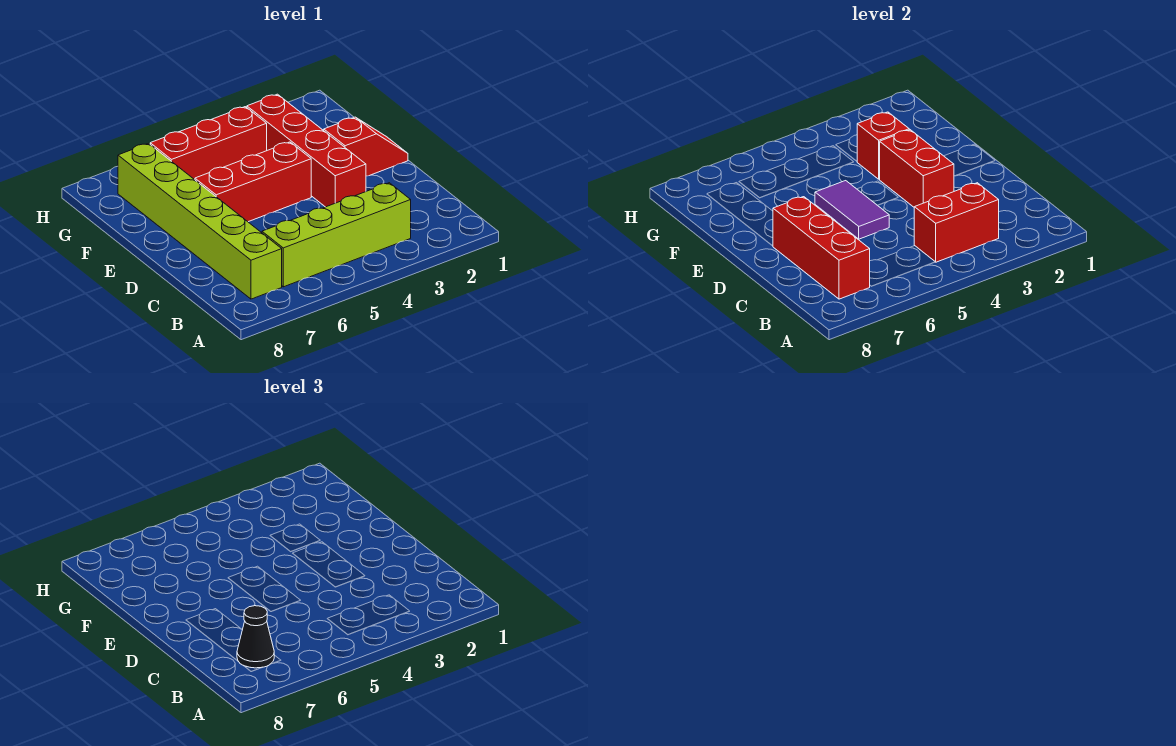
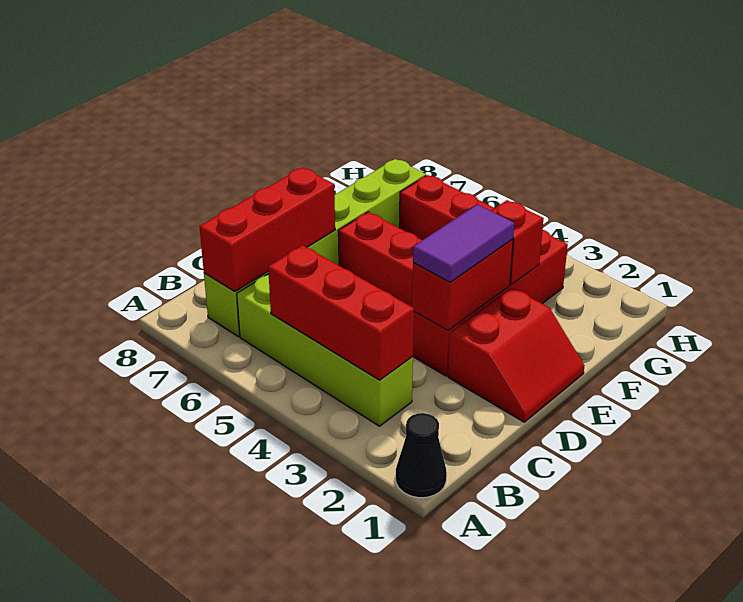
red 1x2 brick [914,183,999,262] -> red 1x3 brick [268,245,414,380]
black 1x1 cone [237,606,274,668] -> black 1x1 cone moved to [395,413,447,498]
purple 1x2 tile [815,181,889,239] -> purple 1x2 tile moved to [413,204,514,282]
red 1x2 slope [324,117,408,176] -> red 2x2 slope [448,288,584,422]

